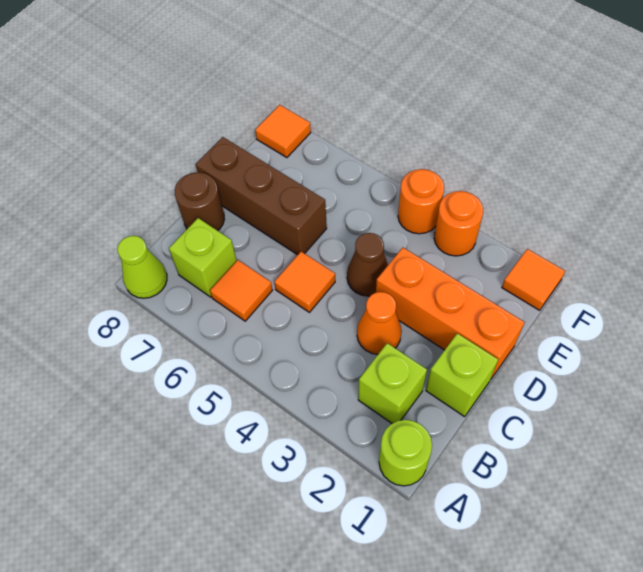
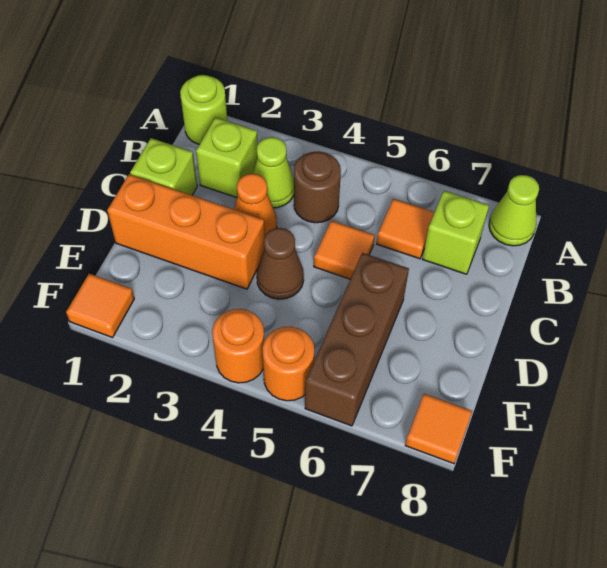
none -> lime 1x1 cone [253,137,294,208]
brown 1x1 round brick [175,172,224,231] -> brown 1x1 round brick moved to [294,151,341,223]
brown 1x3 brick [195,137,327,255] -> brown 1x3 brick turned to [305,253,409,426]
orange 1x1 round brick [434,191,483,256] -> orange 1x1 round brick moved to [262,327,314,401]

